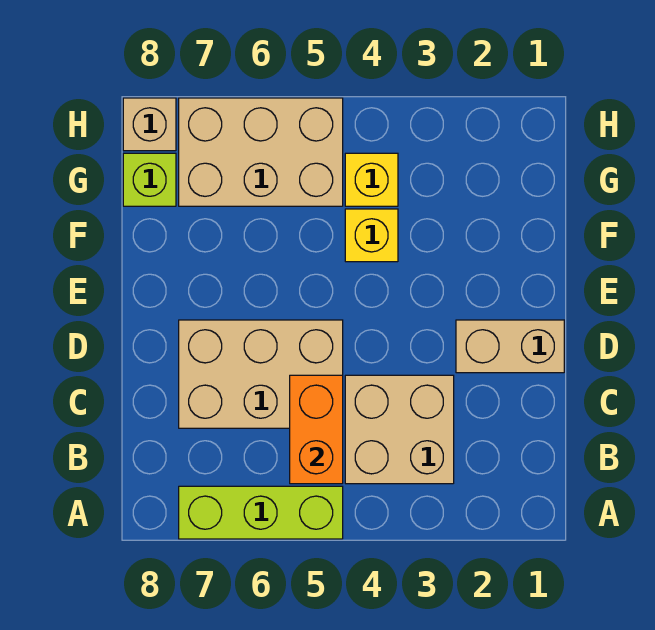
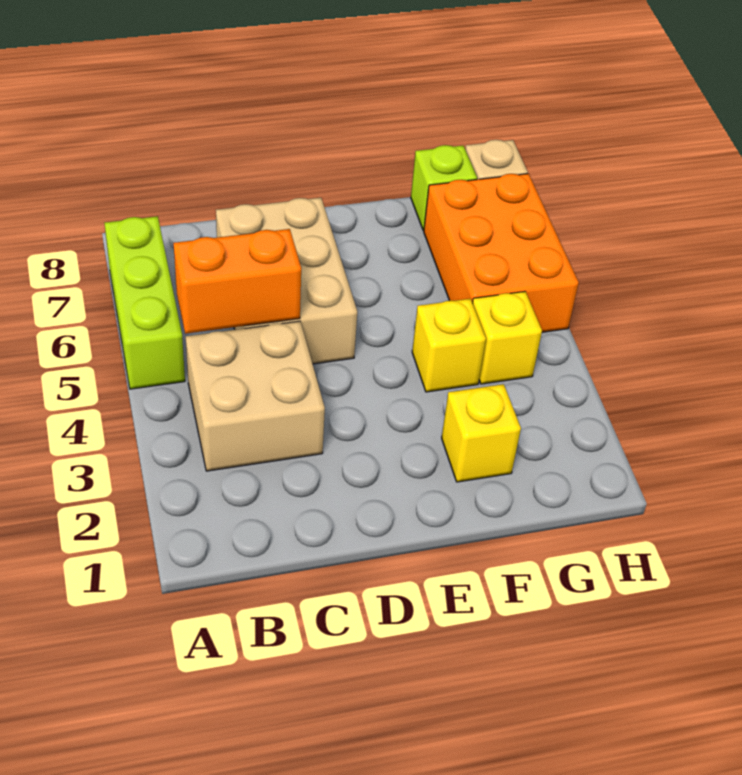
tan 1x2 brick [456,320,564,373] -> none
none -> yellow 1x1 brick [442,384,521,482]
tan 2x3 brick [179,98,343,206] -> orange 2x3 brick [424,174,579,332]

